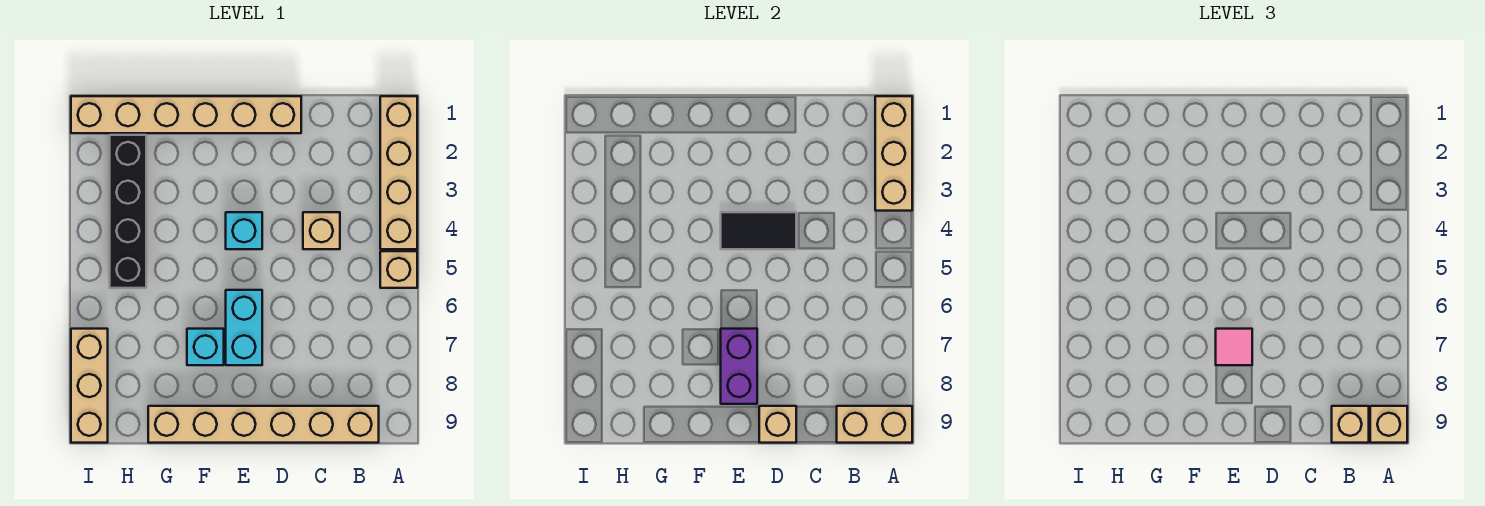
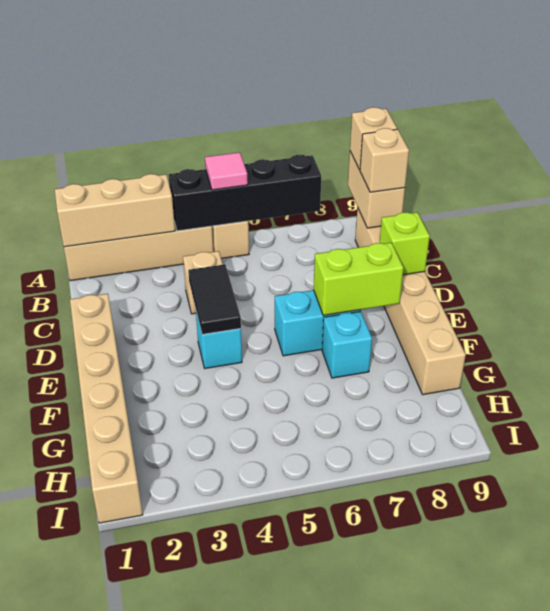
tan 1x1 brick [759,406,796,443] -> lime 1x1 brick [380,212,430,275]
purple 1x2 brick [721,329,757,404] -> lime 1x2 brick [314,243,403,316]
pink 1x1 tile [1216,329,1252,365] -> pink 1x1 tile moved to [205,152,248,190]
black 1x4 brick [110,135,146,288] -> black 1x4 brick moved to [169,155,321,231]
tan 1x3 brick [71,329,108,443] -> none

